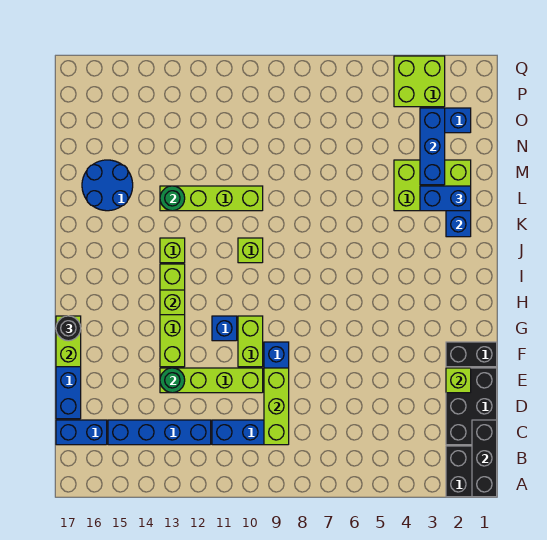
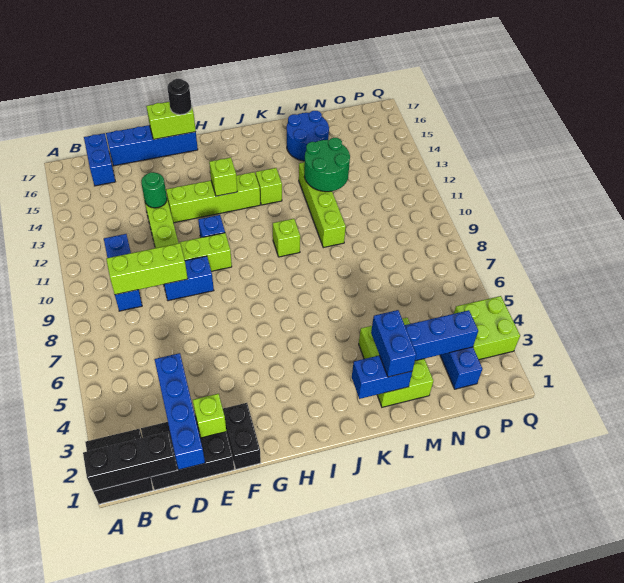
blue 1x4 brick [108,420,211,445] -> blue 1x4 brick moved to [154,353,205,470]
green 1x1 round brick [160,186,185,211] -> green 2x2 round brick [304,138,350,192]

